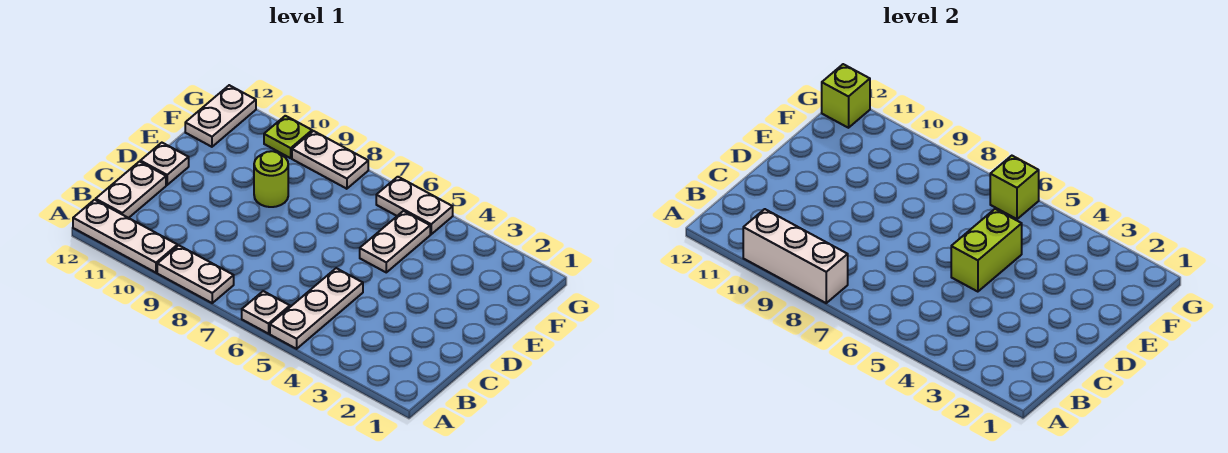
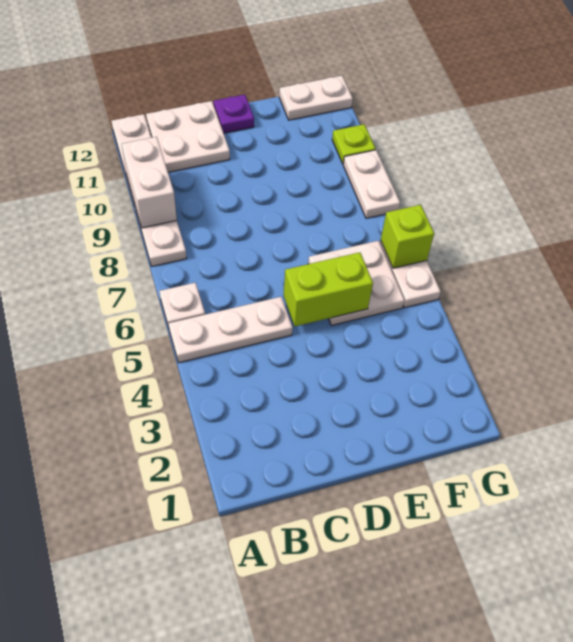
white 1x3 brick [743,209,848,303] -> white 1x2 brick [122,137,177,228]
white 1x2 plate [96,162,166,218] -> white 2x2 plate [146,101,230,172]
white 1x1 plate [140,143,189,185] -> purple 1x1 plate [214,95,254,133]
white 1x2 plate [360,211,430,272] -> white 2x2 plate [308,241,404,326]
lime 1x1 round brick [254,151,288,207] -> none
lime 1x1 brick [822,64,870,128] -> none

